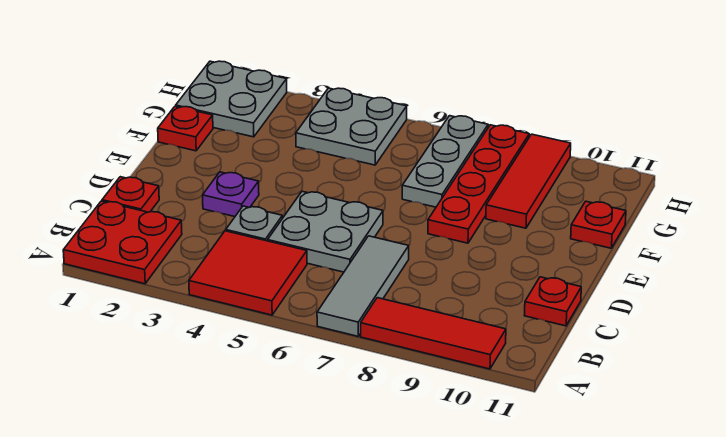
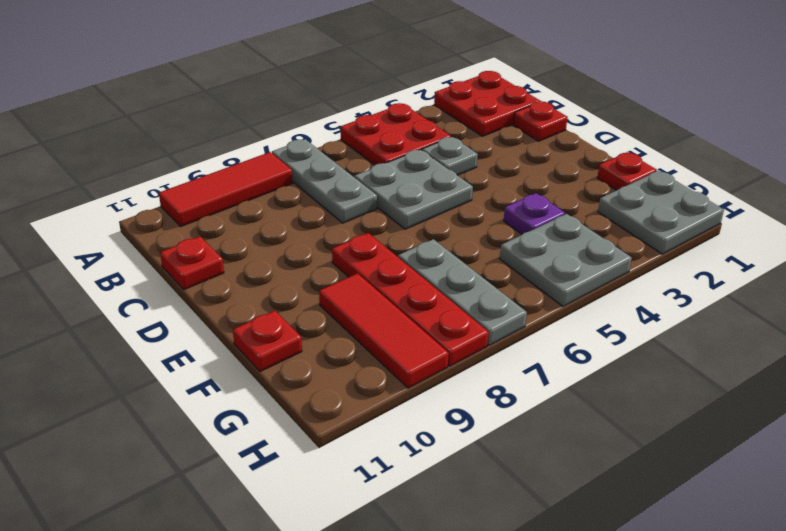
red 2x2 tile [189,231,307,315] -> red 2x2 plate [341,103,451,165]
grey 1x3 tile [317,236,409,336] -> grey 1x3 plate [272,139,377,223]
purple 1x1 plate [203,172,259,217] -> purple 1x1 plate moved to [504,193,565,234]

